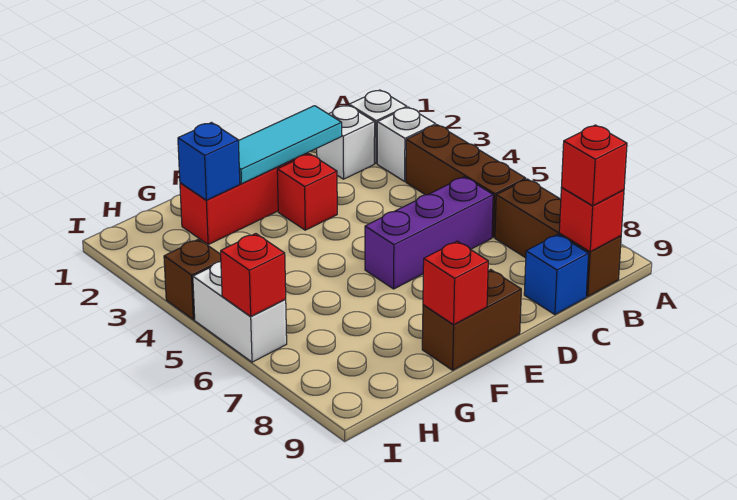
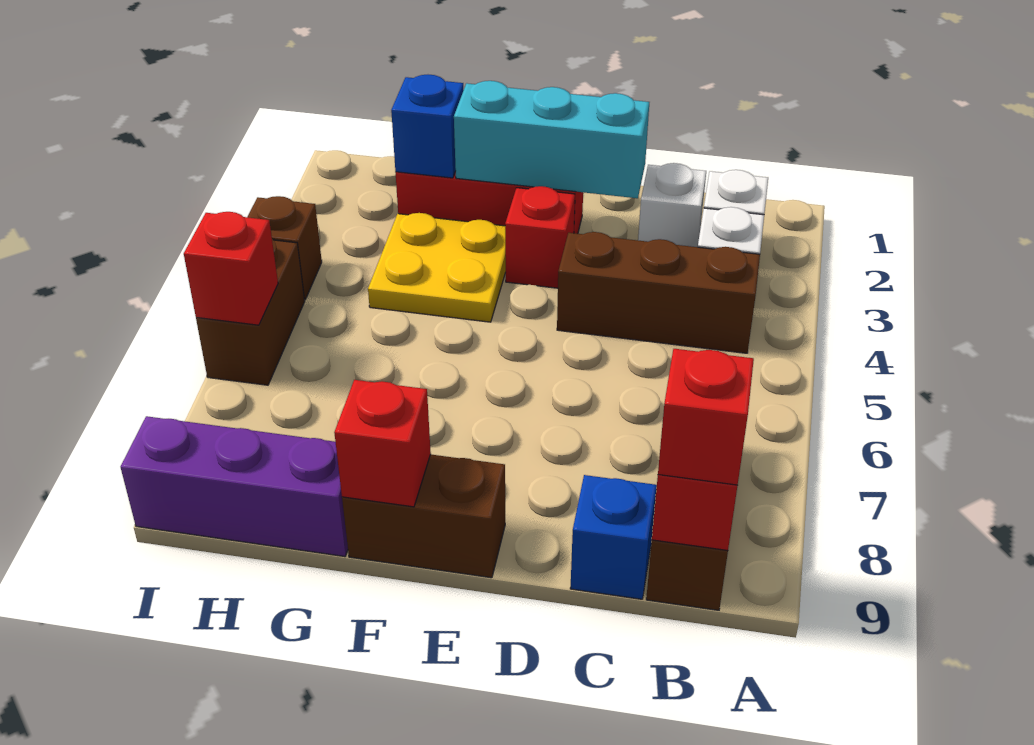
brown 1x3 brick [406,125,526,237] -> brown 1x3 brick turned to [557,232,760,353]
purple 1x3 brick [365,177,493,289] -> purple 1x3 brick moved to [121,416,348,557]
cyan 1x3 tile [238,106,342,184] -> cyan 1x3 brick [454,81,649,198]
none -> yellow 2x2 plate [368,213,506,322]
white 1x2 brick [193,262,287,362] -> brown 1x2 brick [196,239,305,385]

